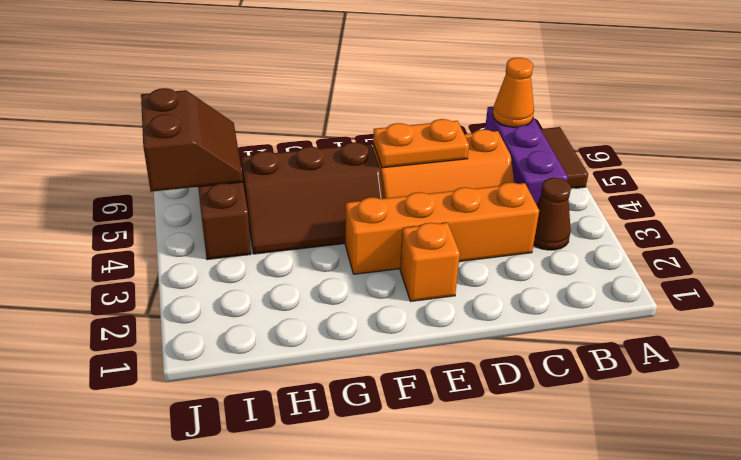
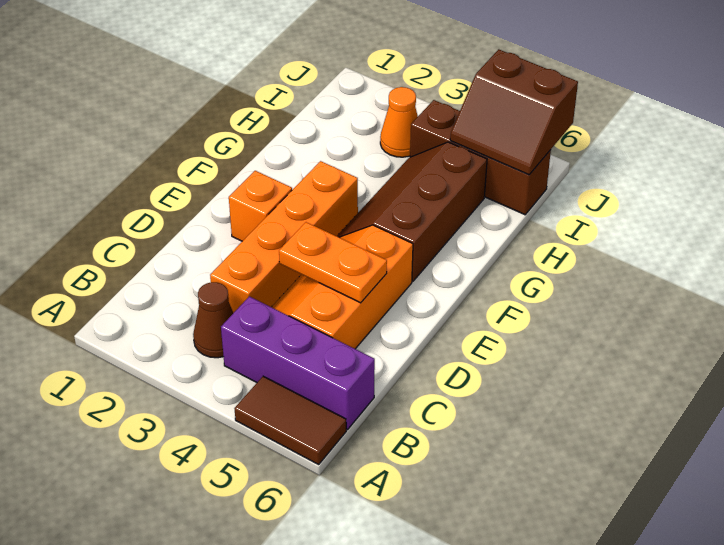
orange 1x1 cone [493,58,534,127] -> orange 1x1 cone moved to [380,87,418,157]
orange 1x2 plate [373,119,469,168] -> orange 1x2 plate turned to [279,222,387,303]

